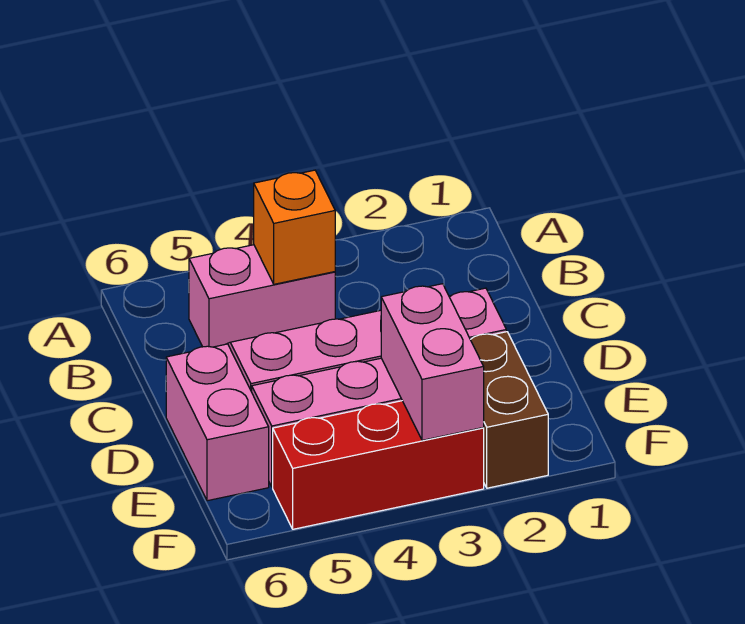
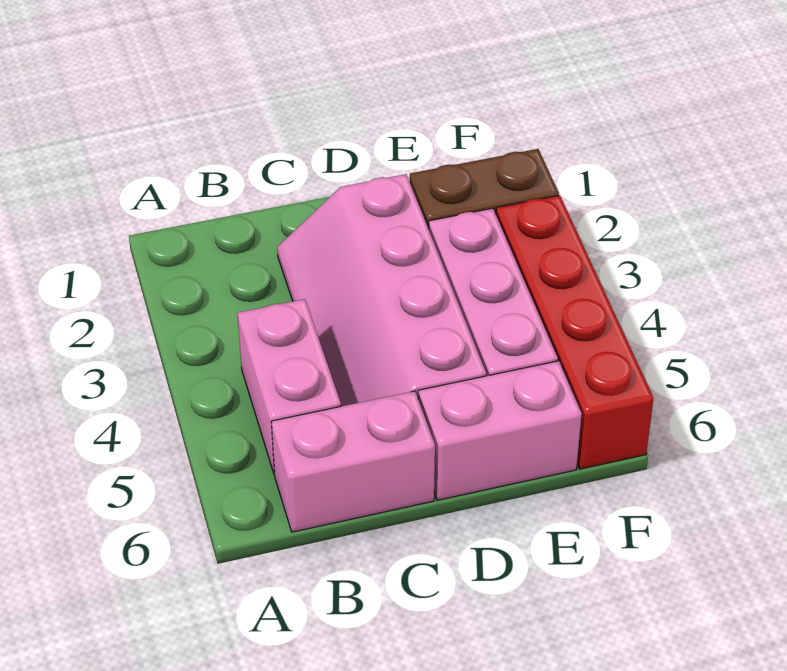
orange 1x1 brick [254,170,335,284] -> none
pink 1x2 brick [381,284,484,440] -> pink 1x2 brick moved to [271,391,435,532]
red 1x3 brick [273,401,484,529] -> red 1x4 brick [496,195,654,469]

